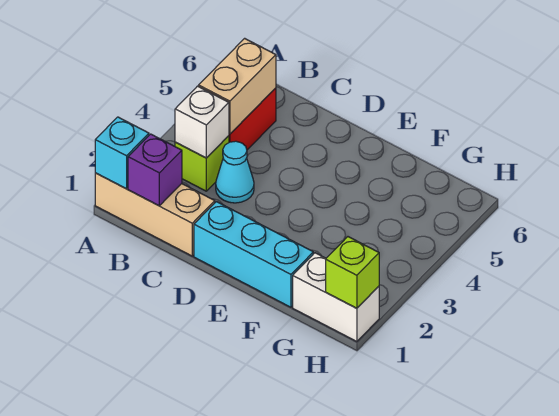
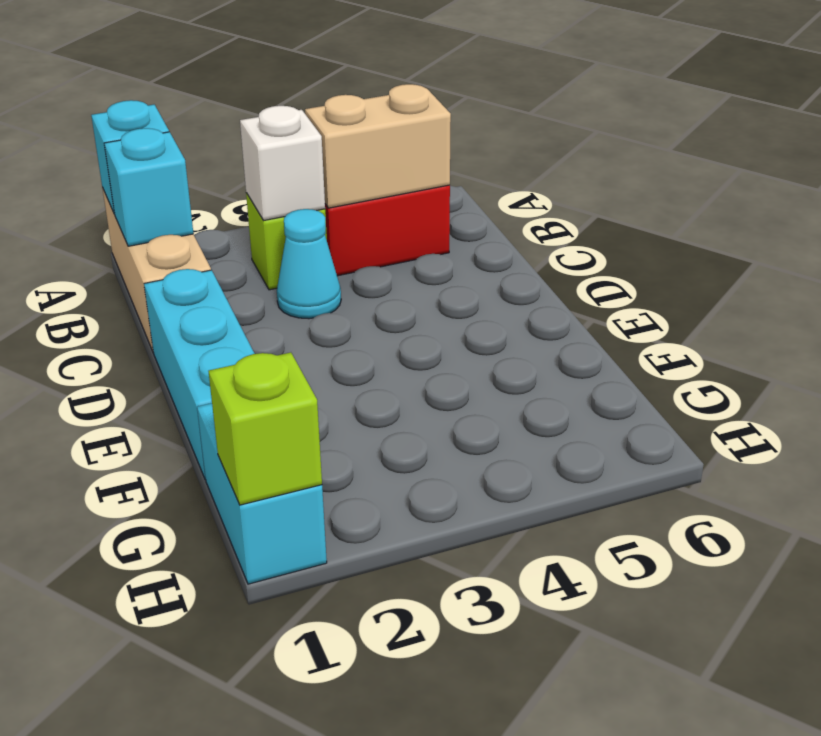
purple 1x1 brick [128,134,182,206] -> cyan 1x1 brick [104,128,193,246]
white 1x2 brick [293,253,379,342] -> cyan 1x2 brick [197,403,327,584]

